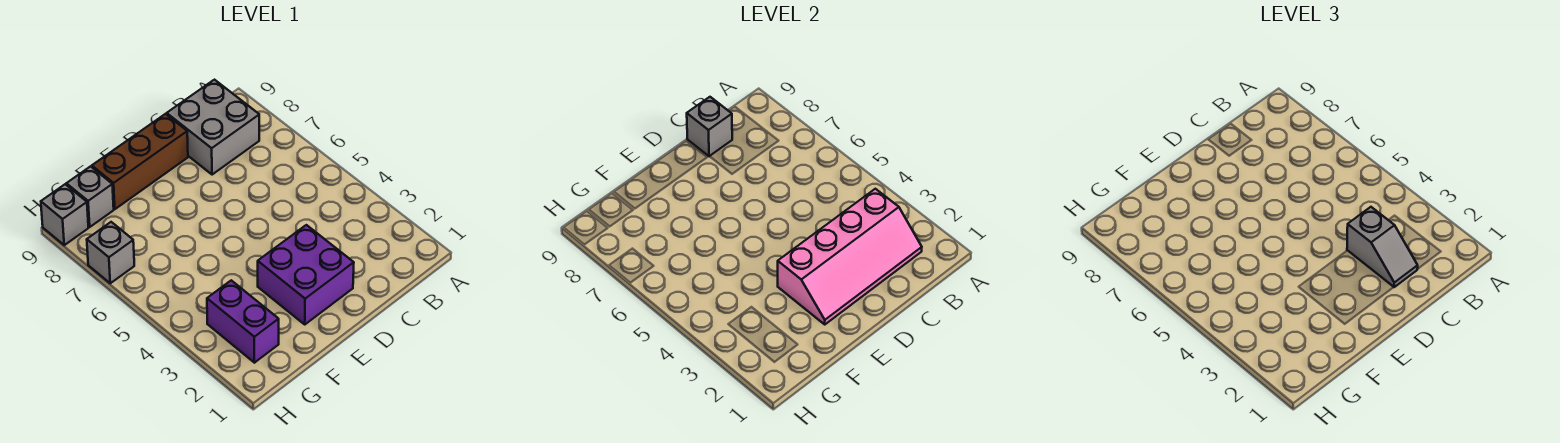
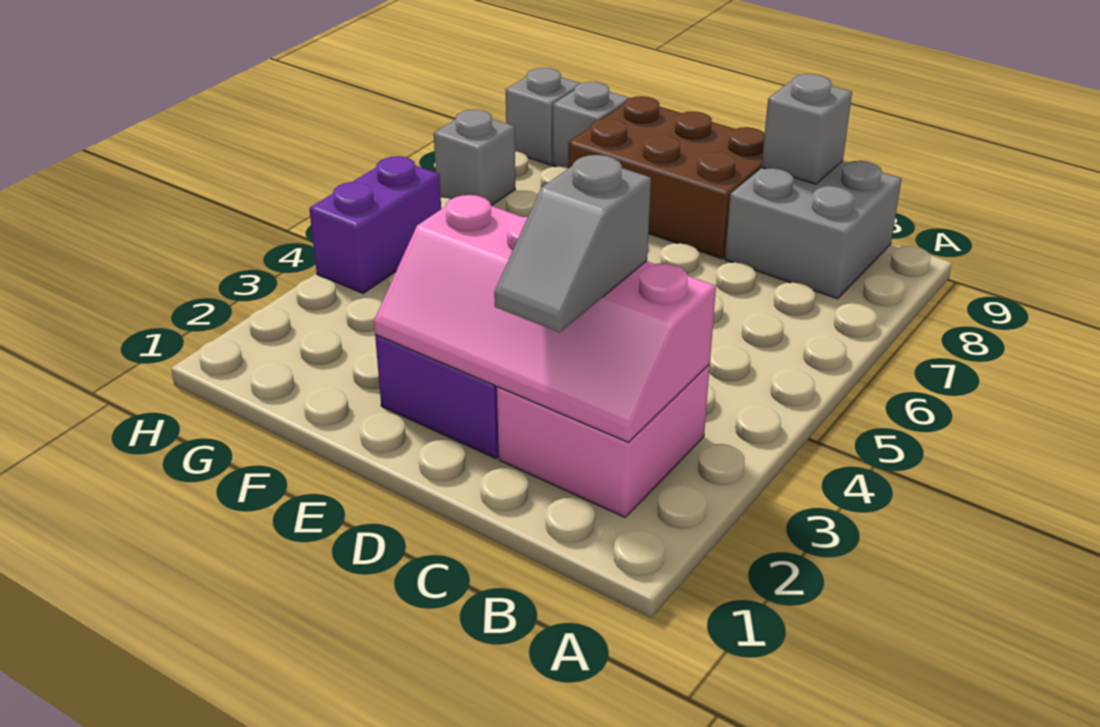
none -> pink 2x2 brick [497,365,710,517]
brown 1x3 brick [92,114,188,209] -> brown 2x3 brick [568,96,765,259]
purple 1x2 brick [207,280,279,363] -> purple 1x2 brick moved to [309,156,441,293]

